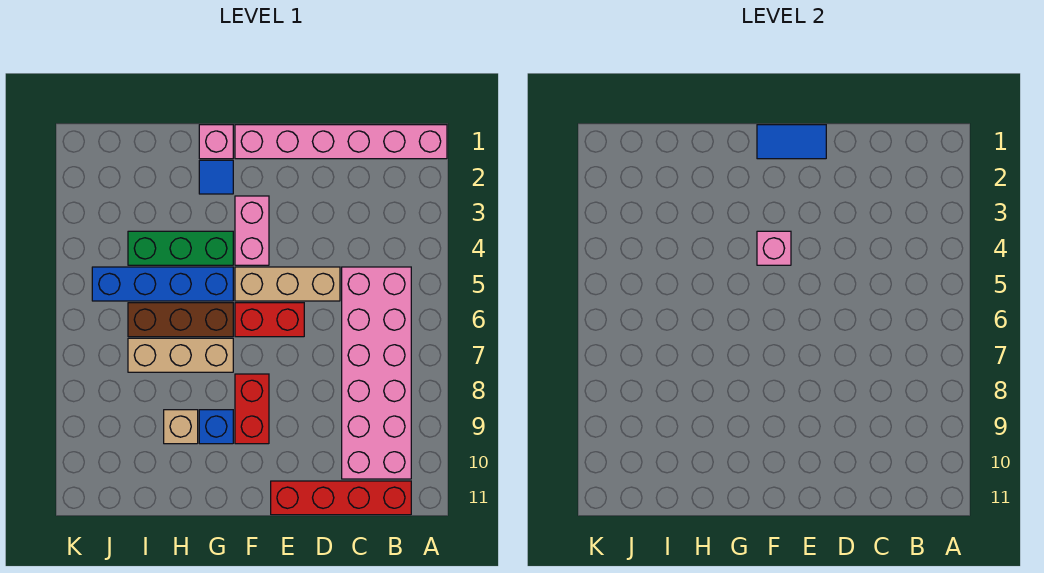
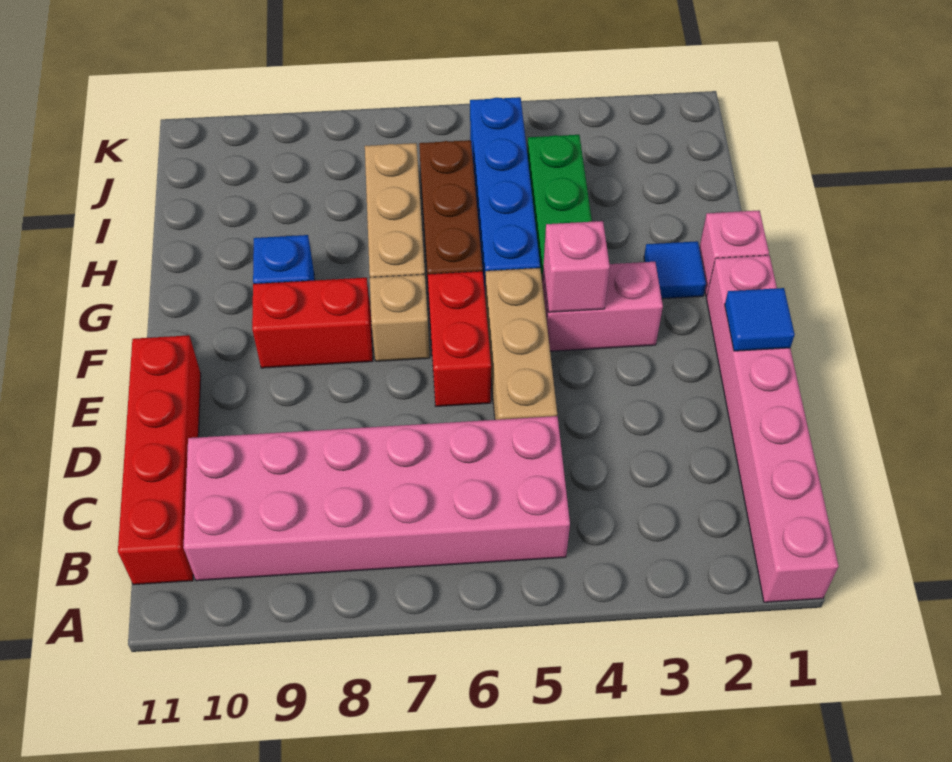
blue 1x2 tile [757,125,826,159] -> blue 1x1 tile [725,288,795,351]
tan 1x1 brick [164,410,198,444] -> tan 1x1 brick moved to [370,274,430,361]

